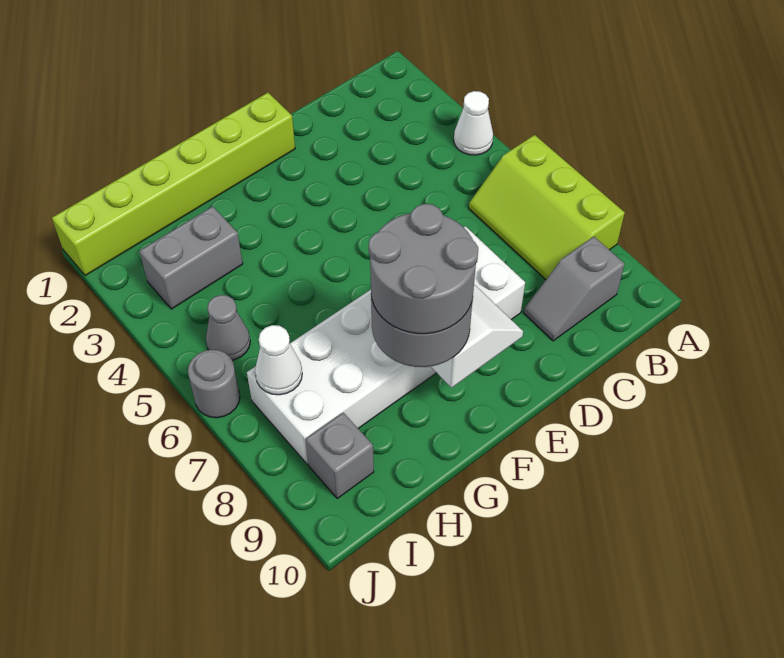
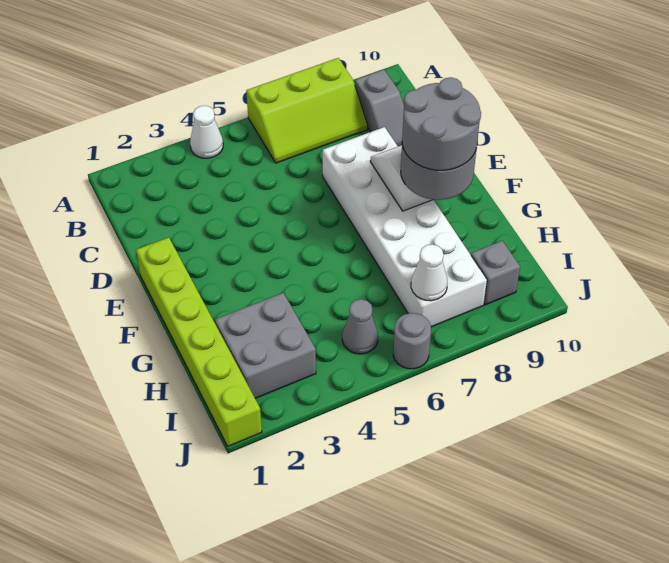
grey 1x2 brick [139,206,243,309] -> grey 2x2 brick [215,293,316,398]

